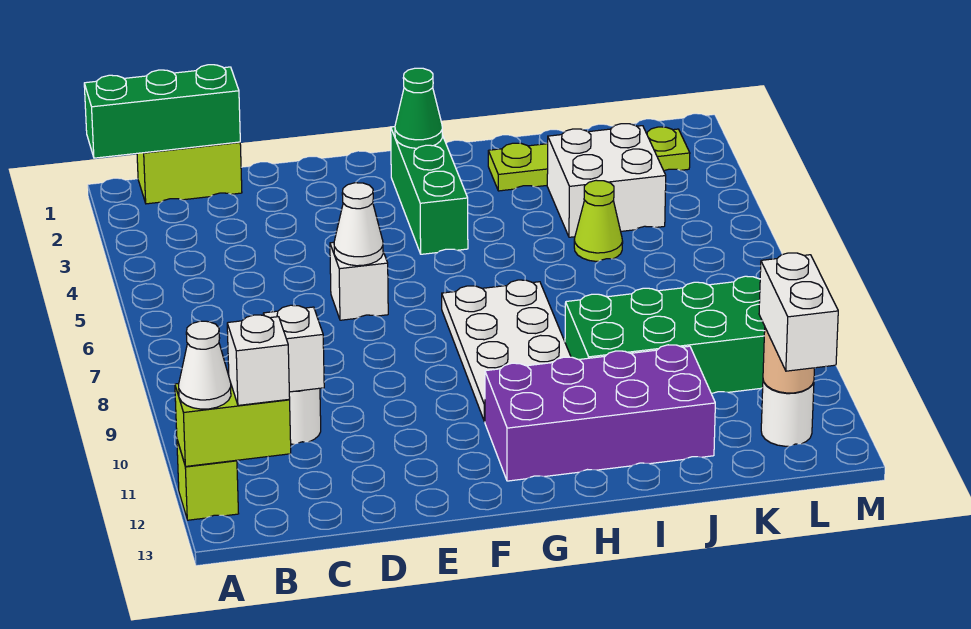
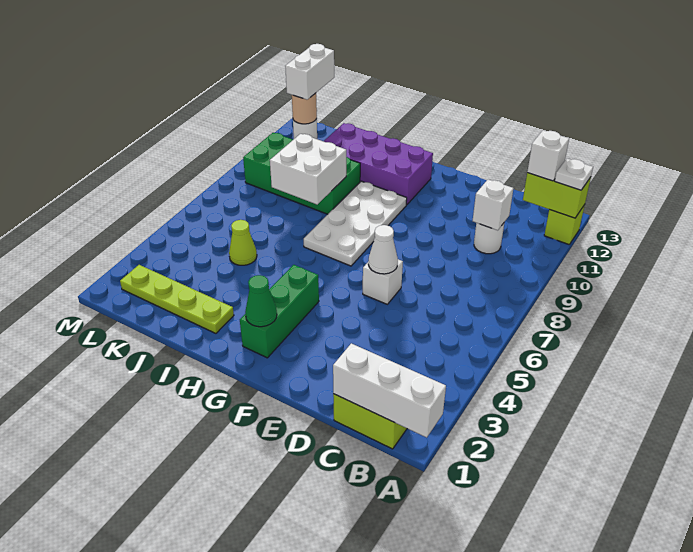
green 1x3 brick [84,65,240,158] -> white 1x3 brick [333,343,446,438]
white 1x1 cone [179,321,231,409] -> white 1x1 plate [555,159,593,190]
white 2x2 brick [547,124,666,237] -> white 2x2 brick moved to [270,134,346,204]

